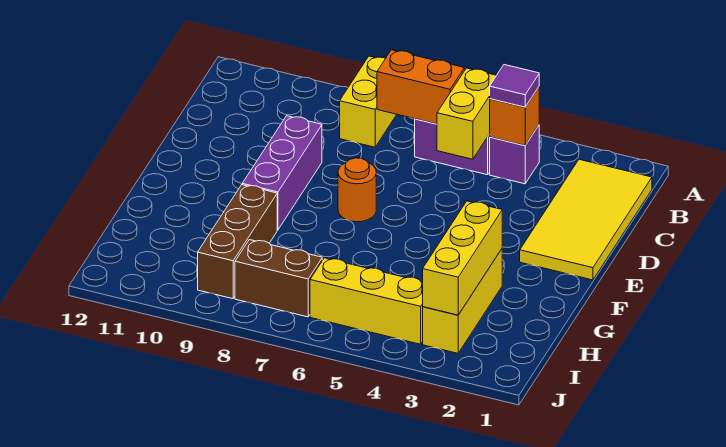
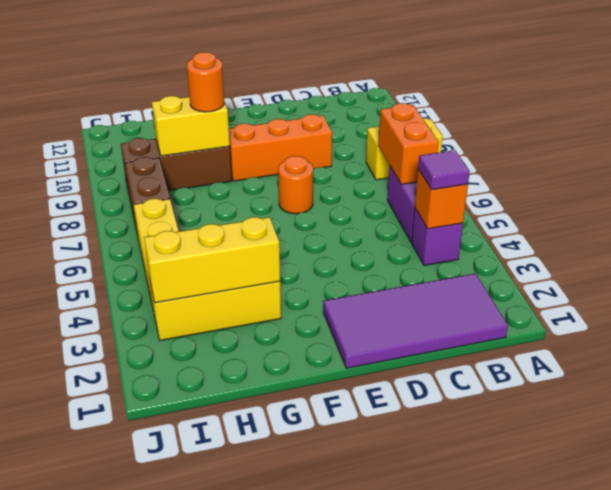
yellow 2x4 tile [520,159,652,280] -> purple 2x4 tile [323,274,508,368]
yellow 1x2 brick [437,68,496,159] -> yellow 1x2 brick moved to [152,96,230,156]
purple 1x3 brick [242,116,322,230] -> orange 1x3 brick [229,114,332,181]
none -> orange 1x1 round brick [187,52,224,112]

